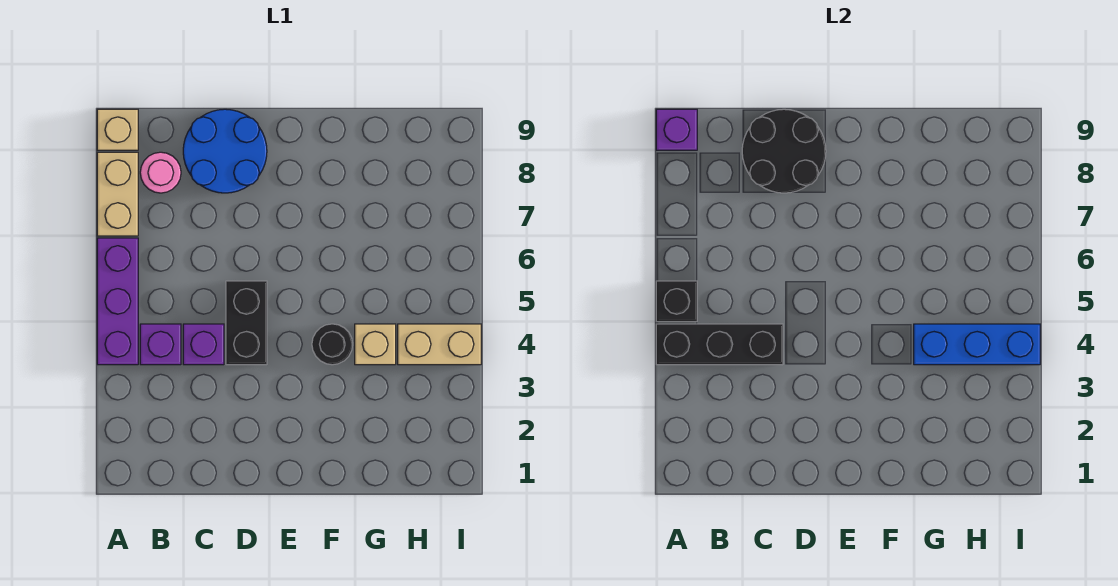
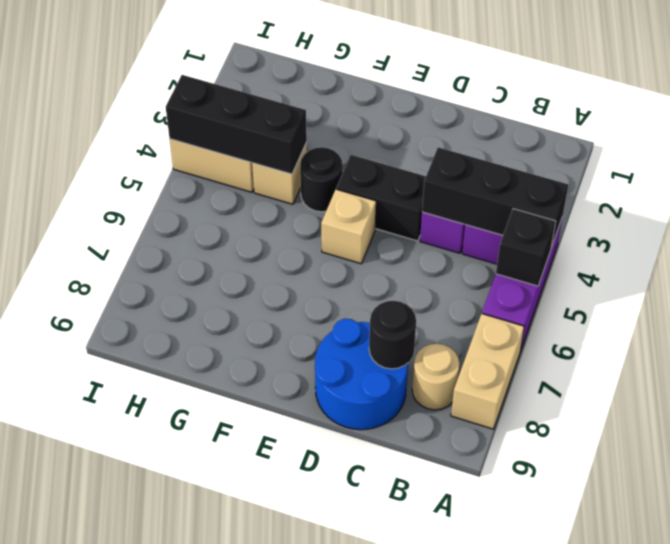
tan 1x1 brick [97,109,138,150] -> tan 1x1 brick moved to [321,189,376,264]
purple 1x1 brick [656,109,697,150] -> none
pink 1x1 round brick [140,152,181,193] -> tan 1x1 round brick [412,344,460,410]
black 2x2 round brick [742,109,826,193] -> black 1x1 round brick [369,301,416,369]
black 1x2 brick [226,281,267,365] -> black 1x2 brick turned to [336,155,426,241]
blue 1x3 brick [914,324,1040,365] -> black 1x3 brick [166,75,307,174]

